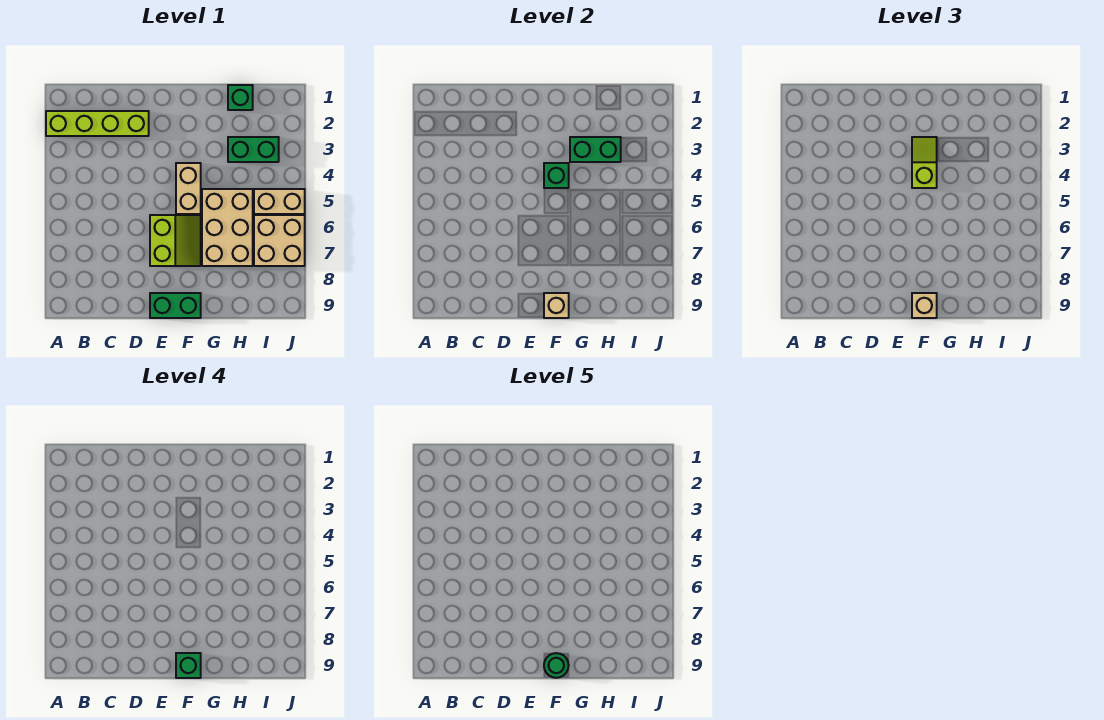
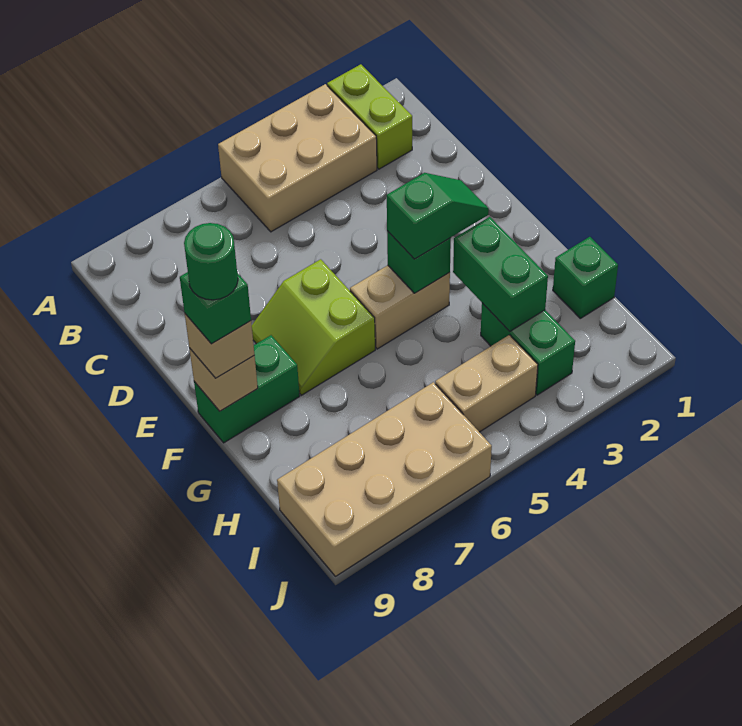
lime 1x4 brick [46,111,149,136] -> lime 1x2 brick [327,64,412,169]
lime 2x2 slope [150,215,201,266] -> lime 2x2 slope turned to [252,259,375,395]
green 1x2 brick [150,293,201,318] -> green 1x2 brick turned to [194,335,300,443]
lime 1x2 slope [912,137,937,188] -> green 1x2 slope [387,173,489,259]
tan 2x3 brick [202,189,253,266] -> tan 2x3 brick moved to [218,84,377,232]
tan 1x2 brick [254,189,305,214] -> tan 1x2 brick turned to [435,335,538,432]
tan 2x2 brick [254,215,305,266] -> tan 2x4 brick [277,382,492,576]

